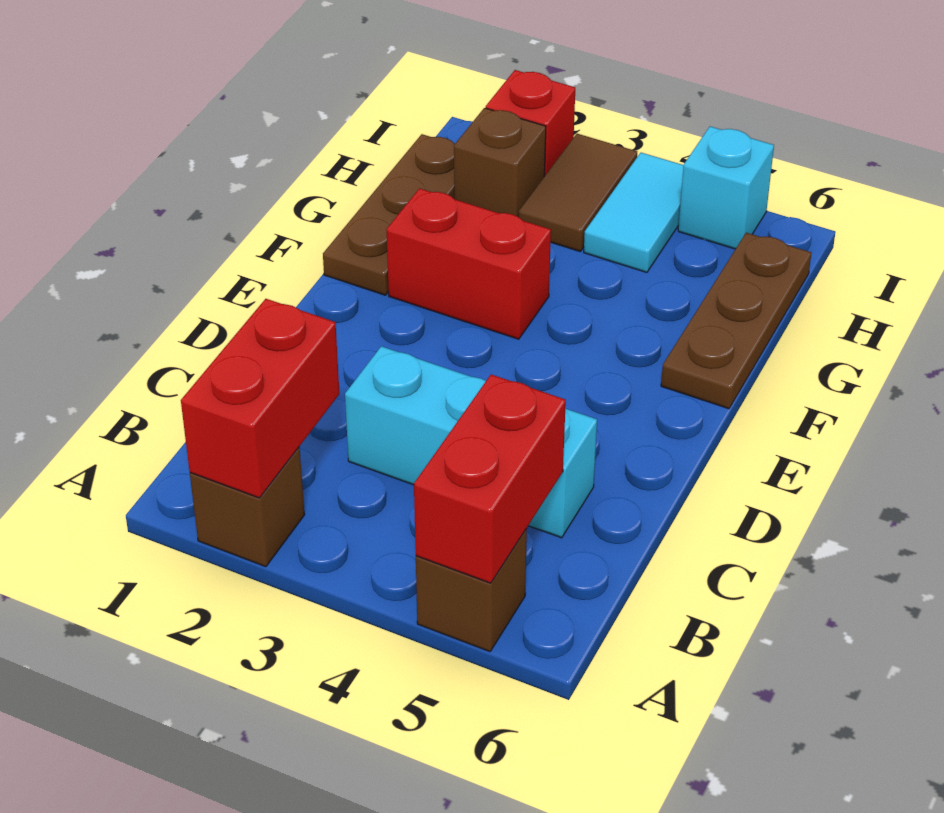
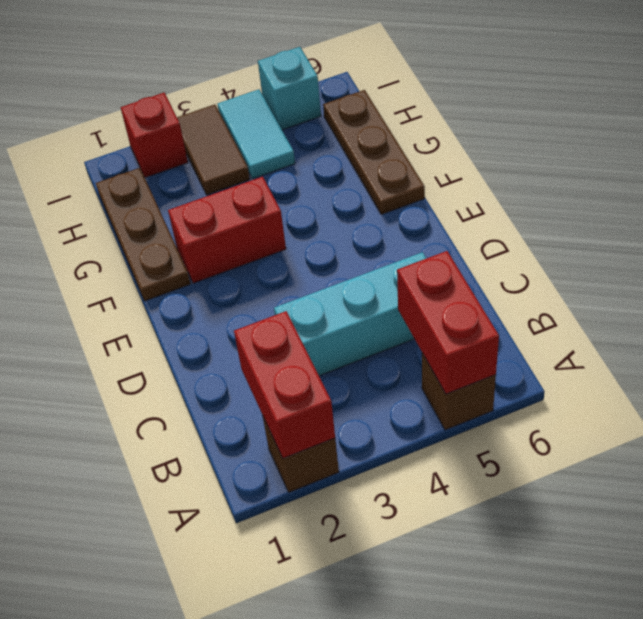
brown 1x1 brick [454,108,546,217] -> none

